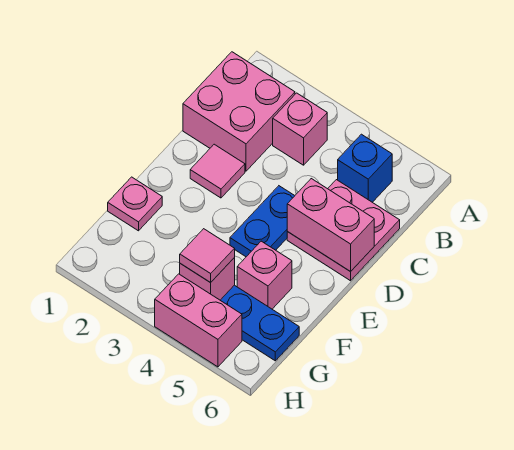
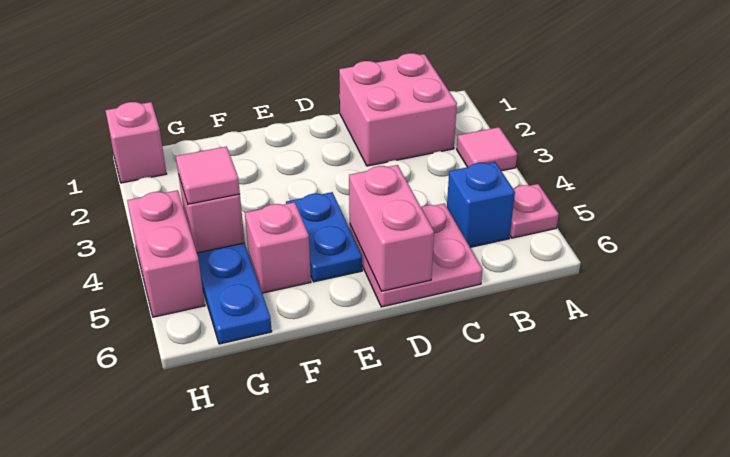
pink 1x1 brick [273,93,327,165] -> pink 1x1 brick moved to [105,102,166,183]
pink 1x1 tile [190,144,245,198] -> pink 1x1 tile moved to [457,127,517,171]
blue 1x2 plate [230,186,295,257] -> blue 1x2 plate turned to [286,192,362,282]
pink 1x1 plate [108,177,162,231] -> pink 1x1 plate moved to [510,184,559,238]

